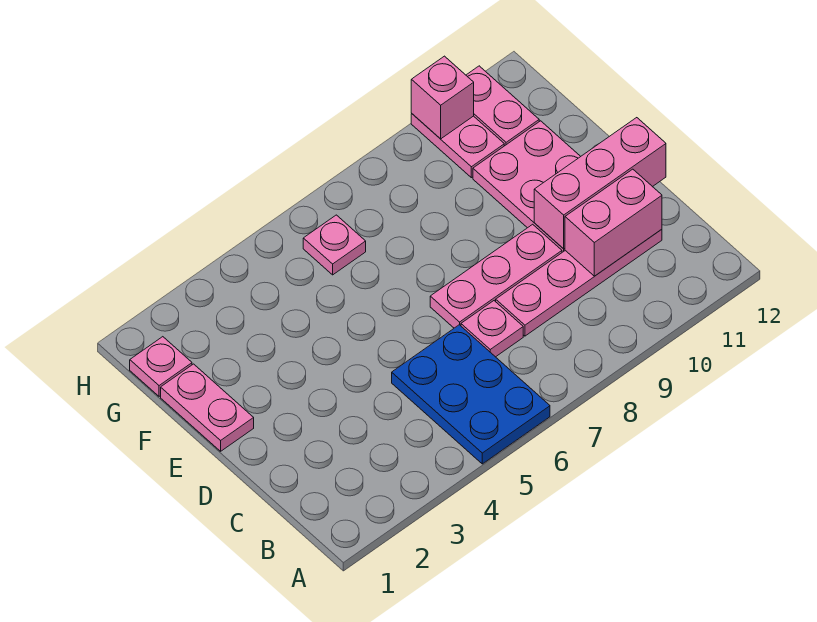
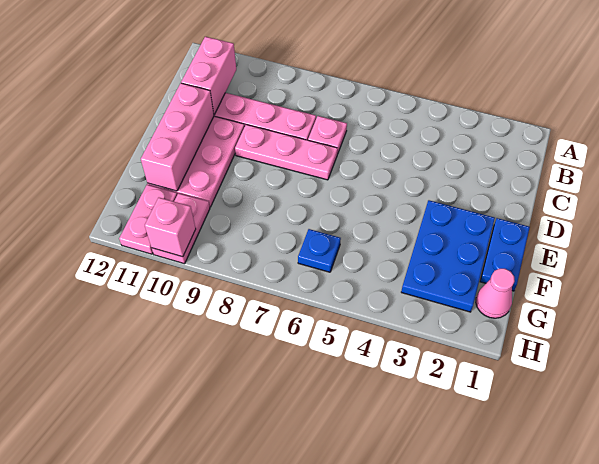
blue 2x3 plate [392,325,550,464] -> blue 2x3 plate moved to [401,200,495,312]
pink 1x2 brick [565,169,662,276] -> pink 1x2 brick turned to [181,37,236,115]
pink 1x3 brick [534,118,666,249] -> pink 1x3 brick turned to [141,83,214,191]
pink 1x2 plate [161,364,254,451] -> blue 1x2 plate [480,218,530,291]
pink 1x1 plate [130,337,192,396] -> pink 1x1 cone [476,269,515,318]
pink 1x1 plate [303,215,366,275] -> blue 1x1 plate [298,229,341,272]

